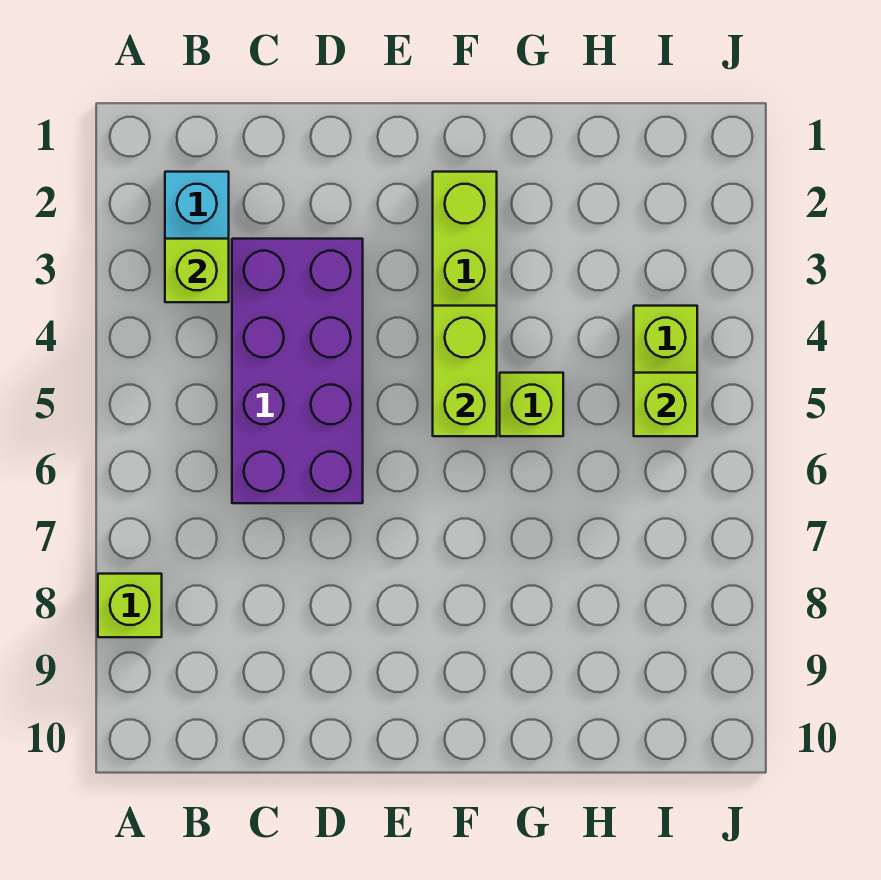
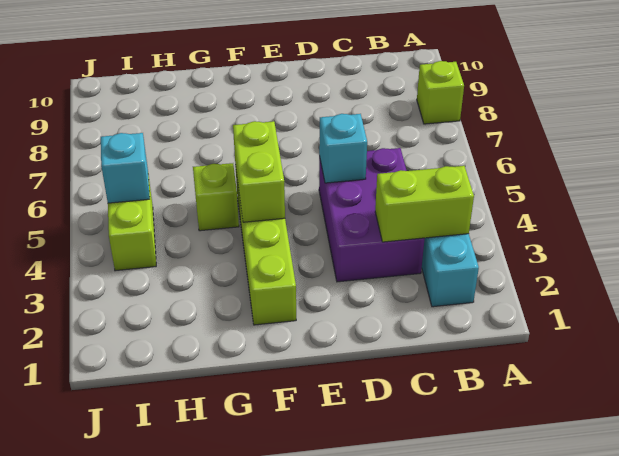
lime 1x1 brick [165,239,229,302] -> lime 1x2 brick [375,166,474,242]
purple 2x4 brick [232,239,363,503] -> purple 2x3 brick [319,148,425,282]
none -> cyan 1x1 brick [319,114,367,183]
lime 1x1 brick [634,373,697,436] -> cyan 1x1 brick [101,133,150,203]

